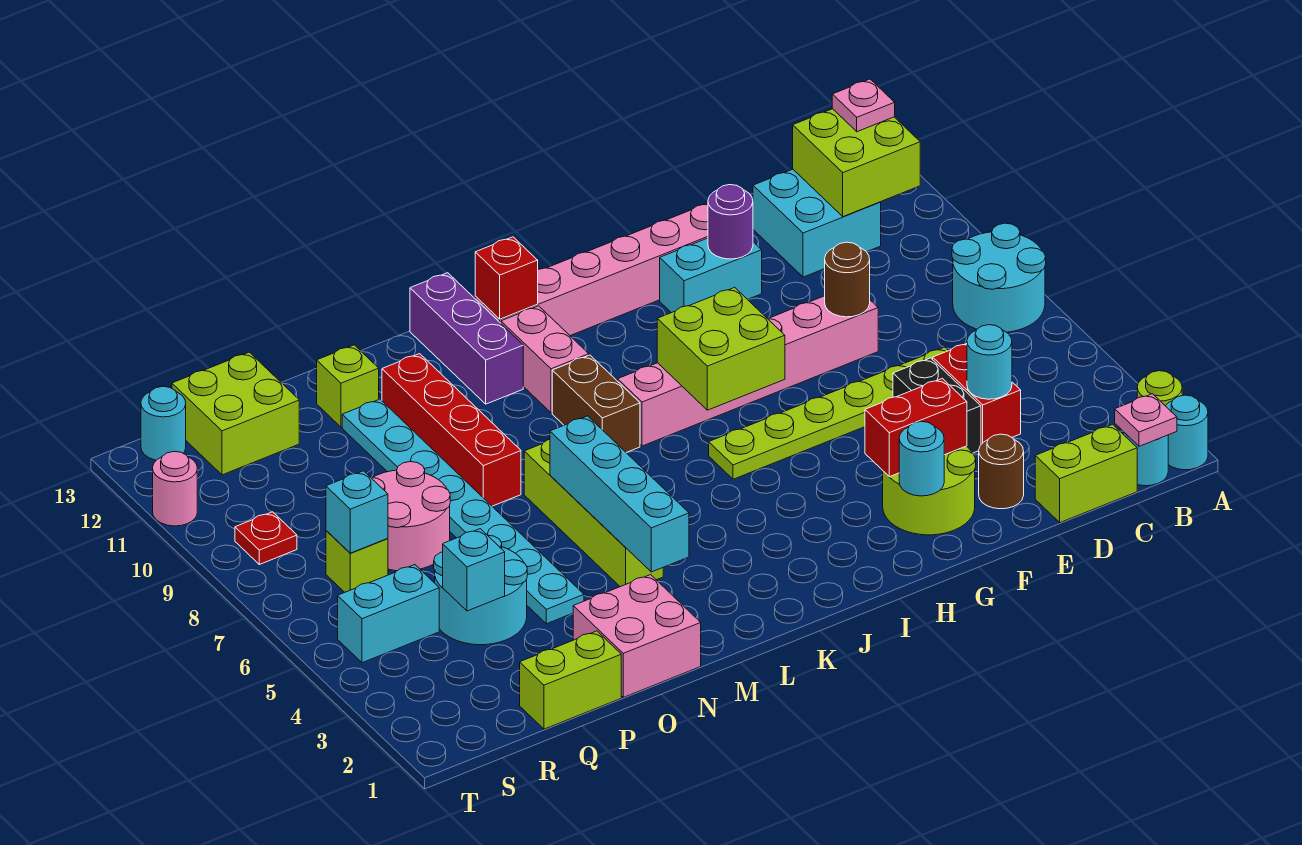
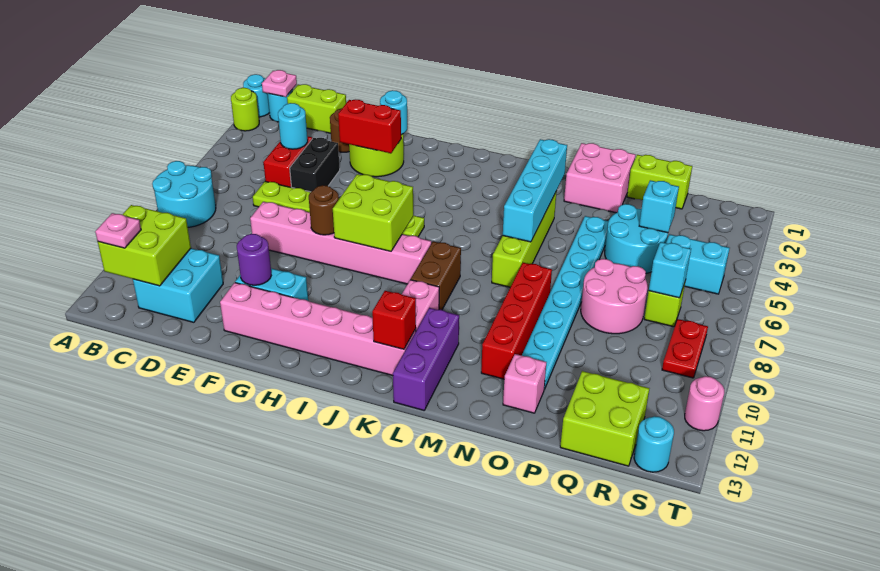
brown 1x1 round brick [825,242,870,317] -> brown 1x1 round brick moved to [309,185,339,235]
lime 1x1 brick [317,345,379,427] -> pink 1x1 brick [503,354,546,413]
red 1x1 plate [235,512,297,564] -> red 1x2 plate [662,319,708,378]

